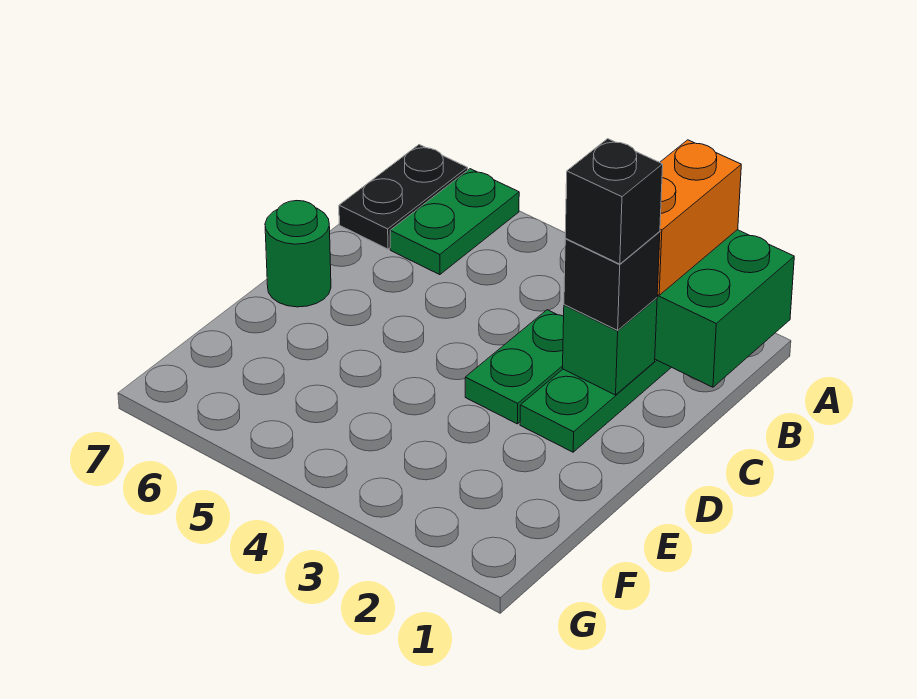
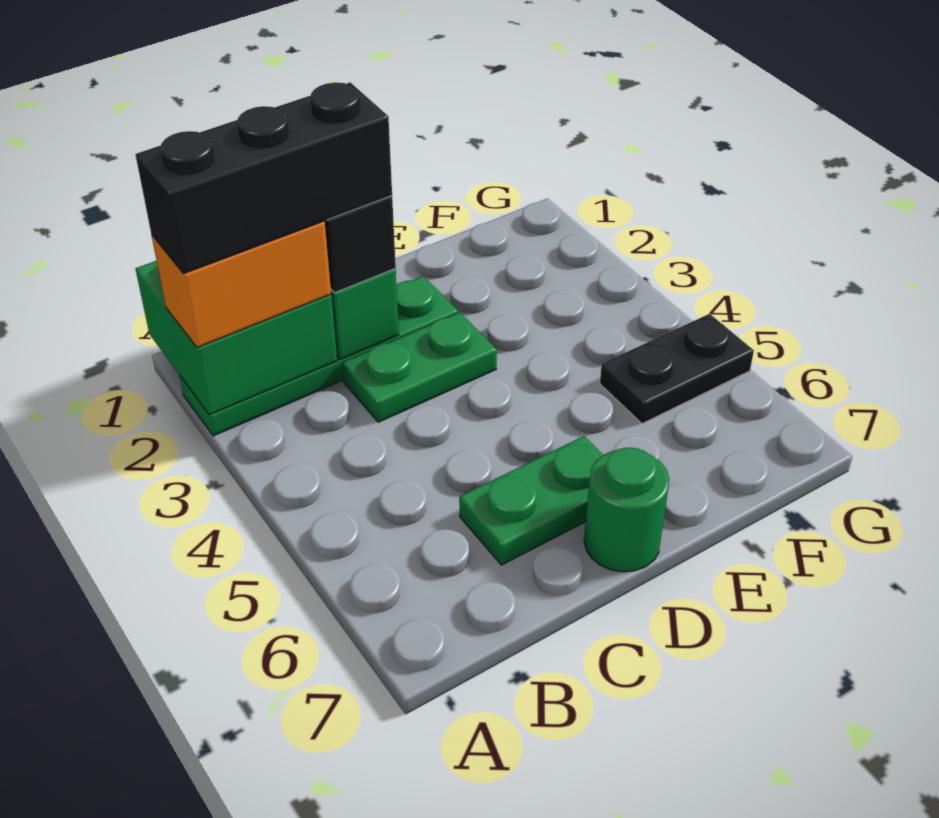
green 1x2 plate [390,169,519,275] -> green 1x2 plate moved to [459,436,603,565]
black 1x2 plate [339,145,468,249] -> black 1x2 plate moved to [600,314,754,424]
black 1x1 brick [565,139,663,264] -> black 1x3 brick [135,82,392,274]

